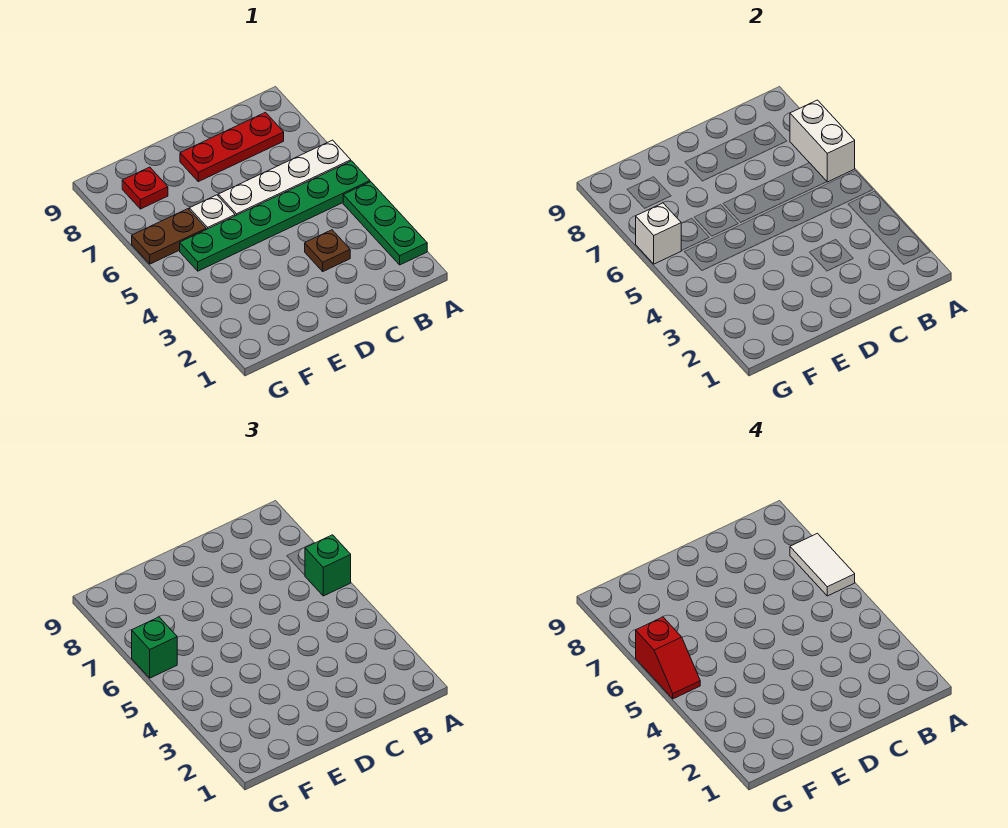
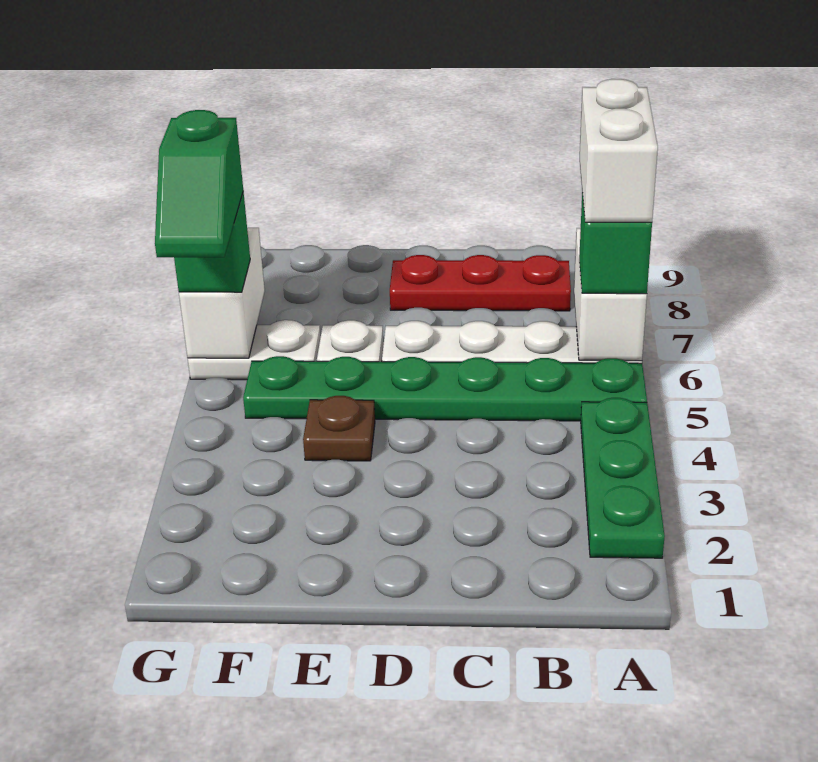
white 1x2 tile [790,533,855,596] -> white 1x2 brick [580,79,658,222]
brown 1x1 plate [305,230,350,271] -> brown 1x1 plate moved to [303,396,375,461]
brown 1x2 plate [132,209,206,264] -> white 1x2 plate [188,320,321,380]
red 1x1 plate [122,167,168,209] -> none
red 1x2 slope [636,617,700,699] -> green 1x2 slope [155,110,243,257]
white 1x1 brick [636,203,682,264] -> white 1x2 brick [179,228,265,358]

